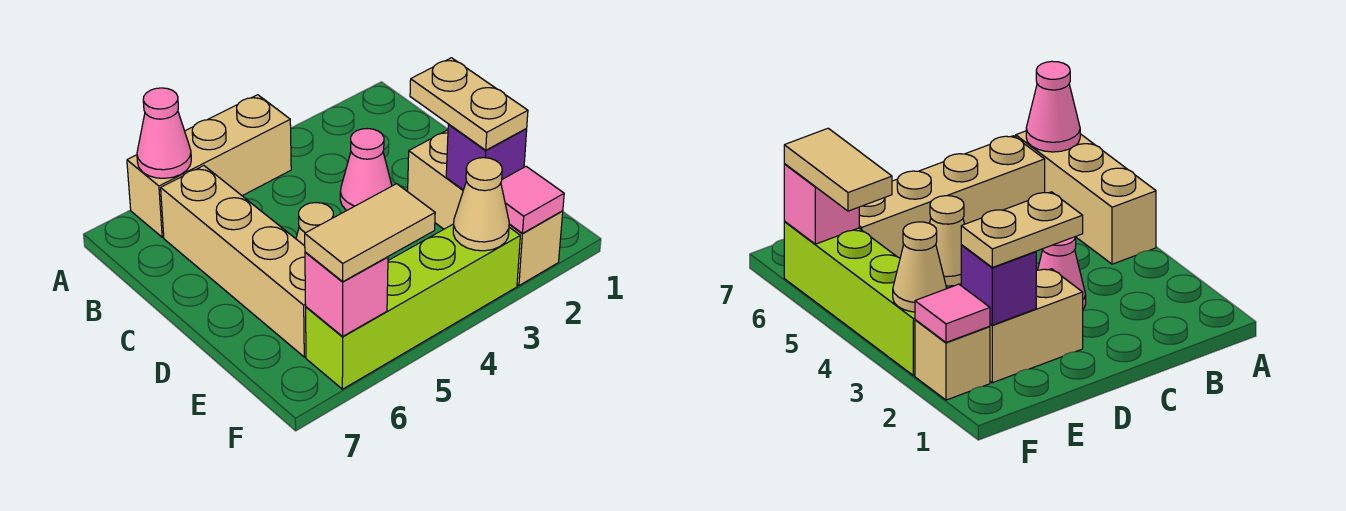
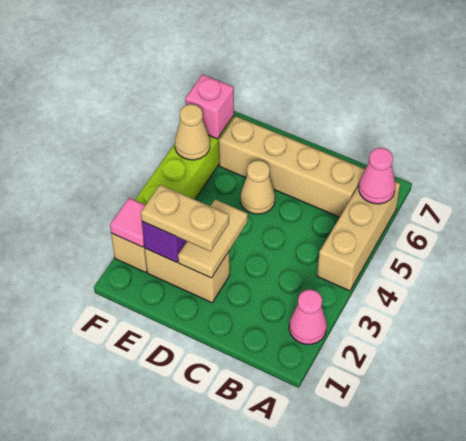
pink 1x1 cone [340,129,392,210] -> pink 1x1 cone moved to [289,289,327,344]
tan 1x1 cone [453,158,509,251] -> tan 1x1 cone moved to [175,104,210,160]
tan 1x2 tile [305,184,435,281] -> tan 1x2 tile moved to [178,200,248,278]

